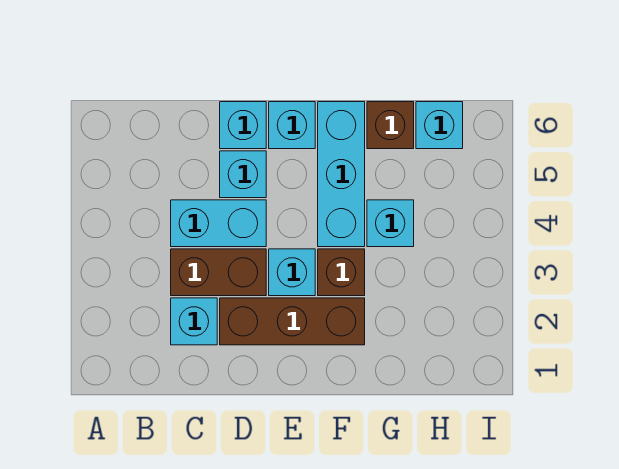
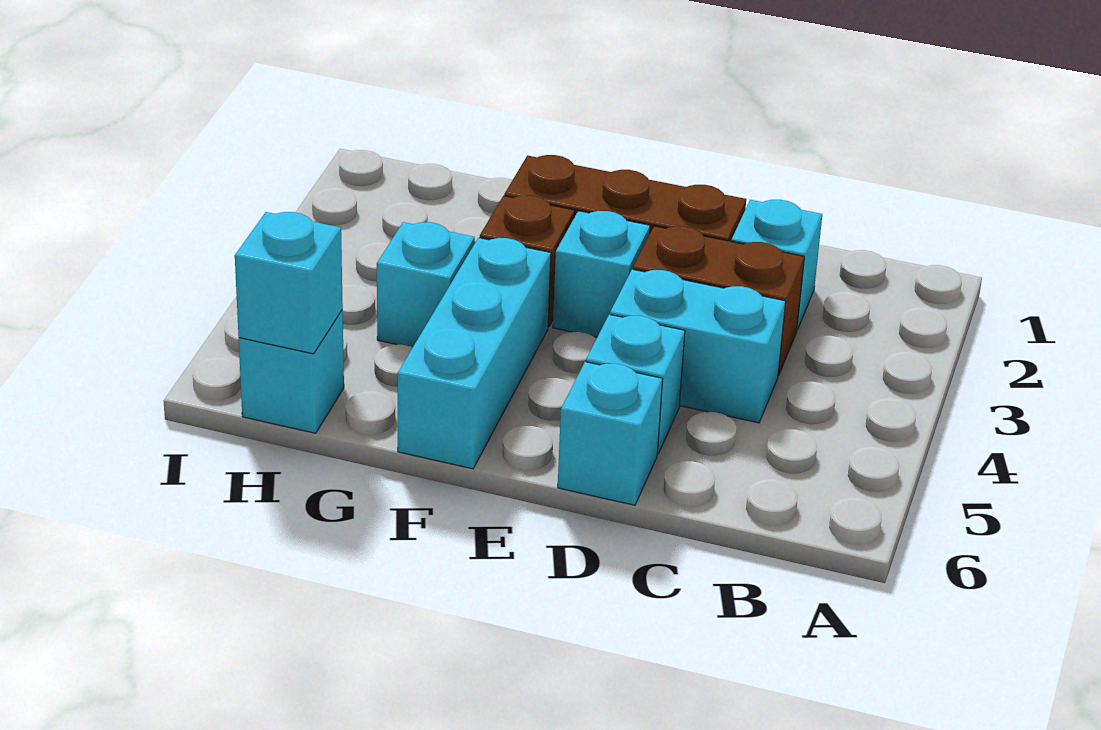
cyan 1x1 brick [269,102,315,149] -> cyan 1x1 brick moved to [235,212,343,354]
brown 1x1 brick [367,102,414,149] -> none

